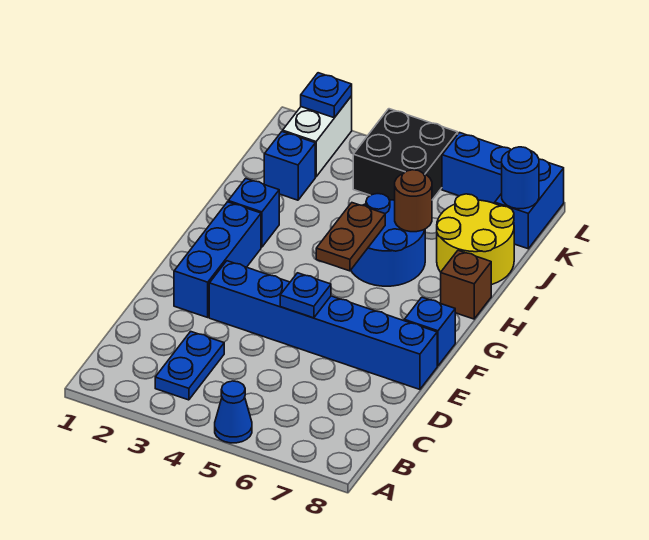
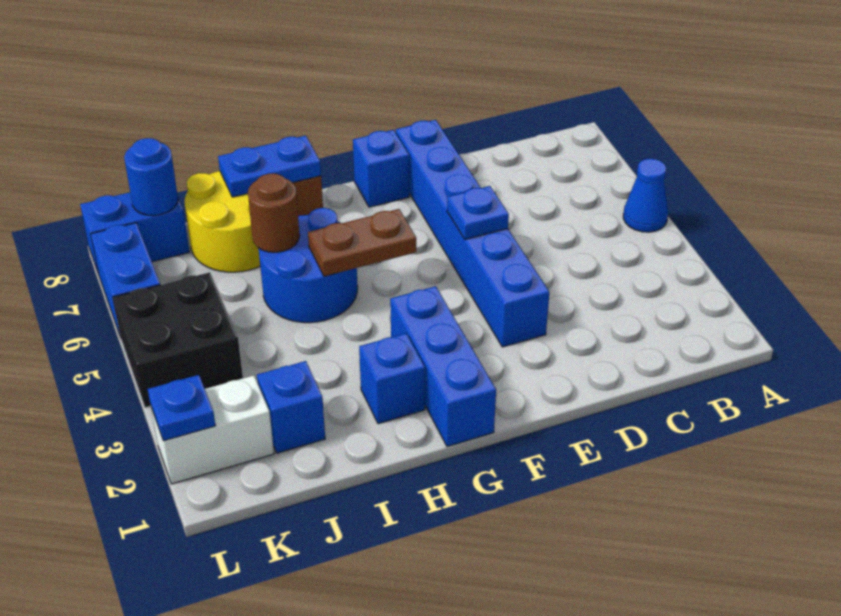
blue 1x2 plate [155,331,224,400] -> blue 1x2 plate moved to [218,136,321,197]
blue 1x3 brick [174,202,261,317] -> blue 1x3 brick turned to [390,286,496,447]

